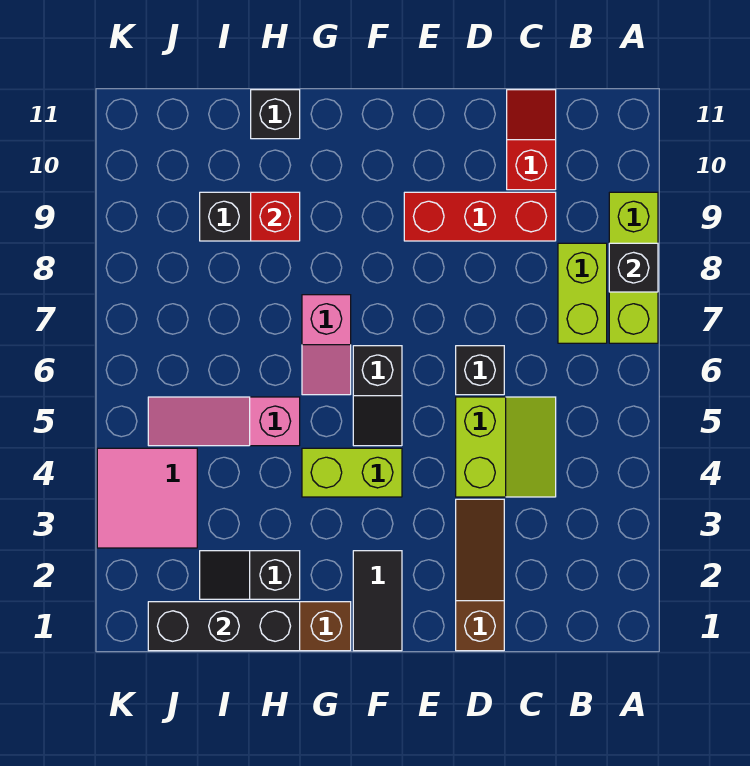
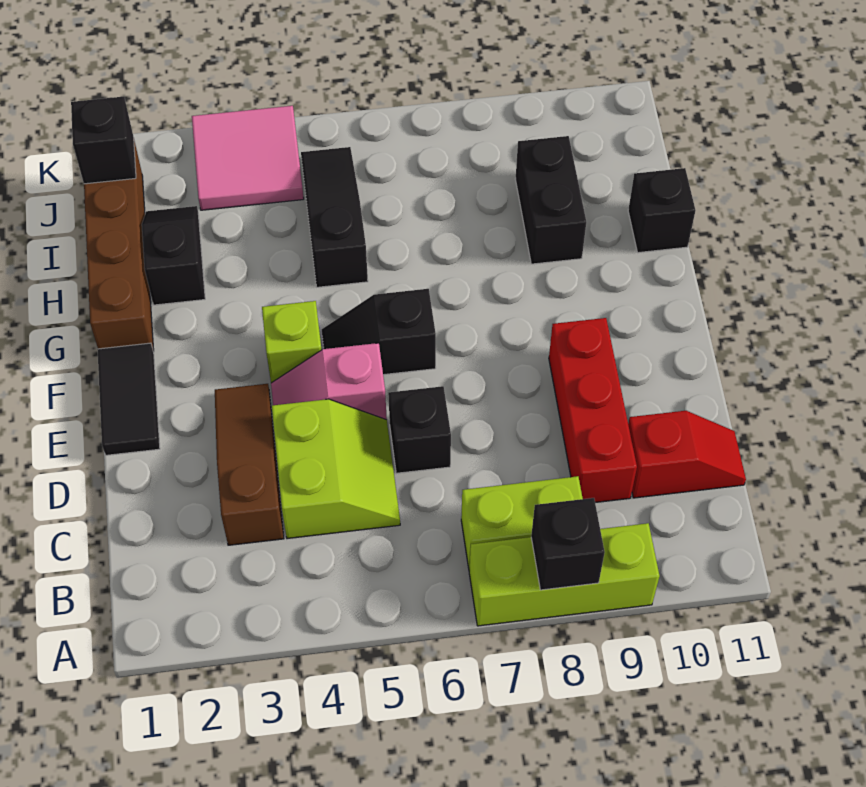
lime 2x2 slope [456,397,556,497] -> lime 2x2 slope turned to [272,399,400,539]
brown 1x3 slope [456,499,504,651] -> brown 1x3 slope turned to [215,384,284,545]
black 1x2 tile [353,551,402,651] -> black 1x2 tile turned to [97,343,160,455]
lime 1x2 brick [302,448,402,497] -> lime 1x1 brick [262,301,321,383]
pink 1x2 slope [302,295,351,395] -> pink 1x2 slope moved to [271,343,387,420]
black 1x3 brick [148,602,300,651] -> black 1x1 brick [71,96,136,184]
pink 1x3 slope [148,397,300,446] -> black 1x3 slope [301,147,368,287]
red 1x1 brick [251,192,300,241] -> none

